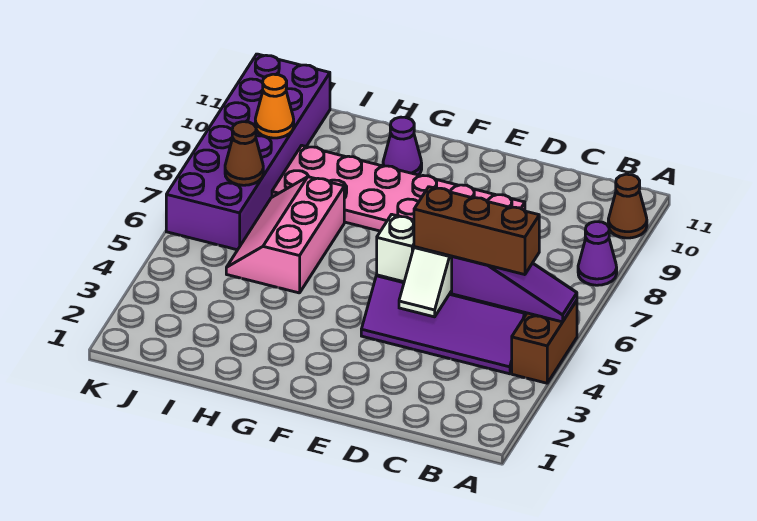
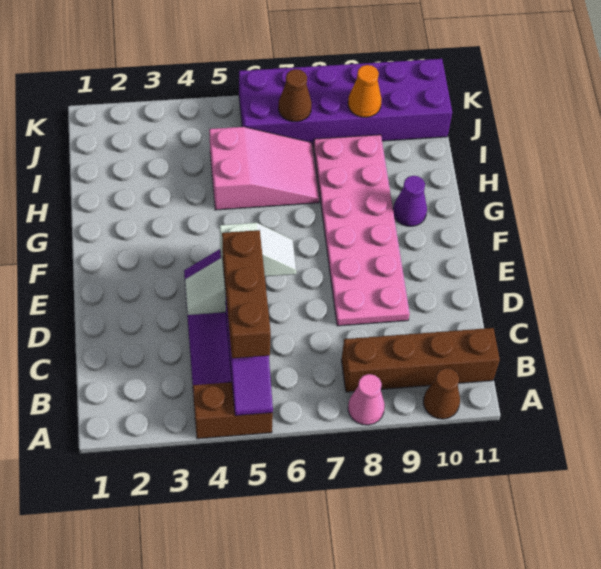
purple 1x1 cone [578,222,617,285] -> pink 1x1 cone [348,374,385,425]
none -> brown 1x4 brick [342,328,500,392]
pink 2x3 slope [226,177,344,293] -> pink 2x3 slope turned to [209,127,319,210]

